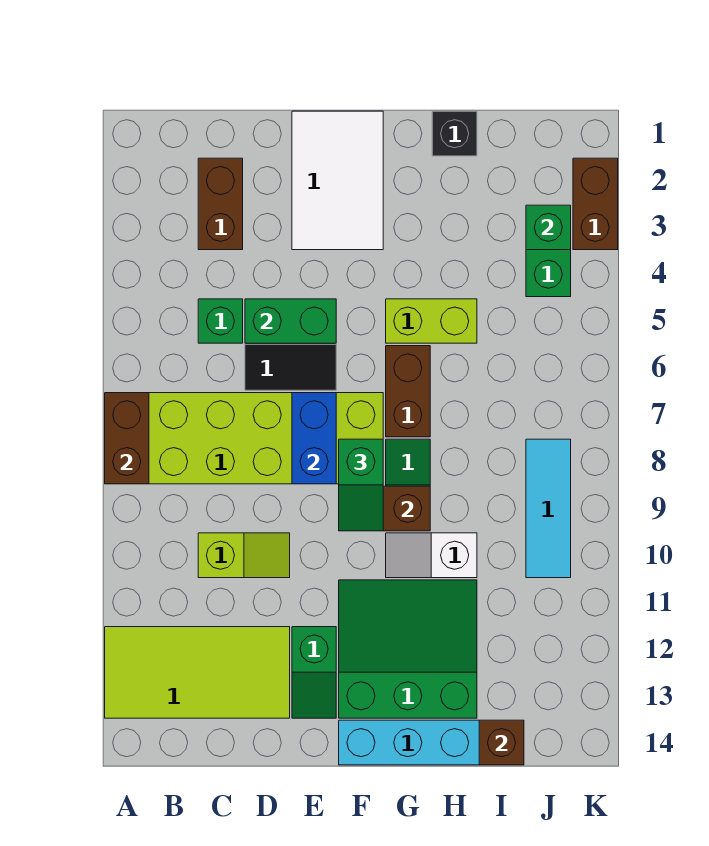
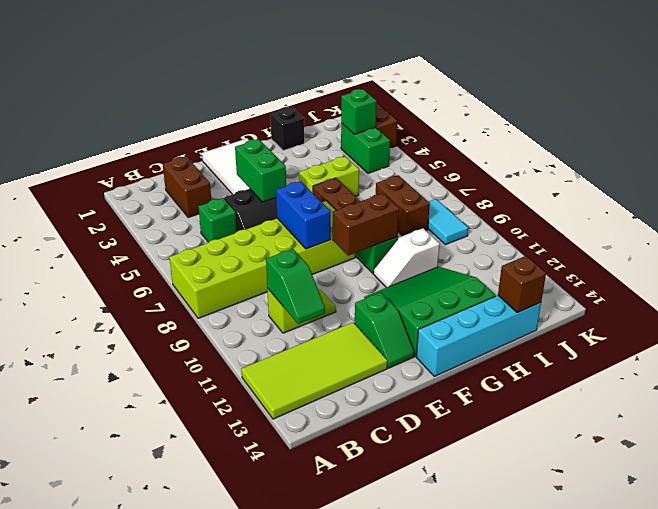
brown 1x2 brick [105,393,149,484] -> brown 1x2 brick moved to [376,175,430,236]
green 1x2 brick [245,299,336,343] -> green 1x2 brick turned to [235,139,286,202]
green 1x2 slope [339,439,383,531] -> green 1x2 slope moved to [266,249,325,324]
cyan 1x3 tile [526,439,571,578] -> cyan 1x2 tile [428,199,468,245]

